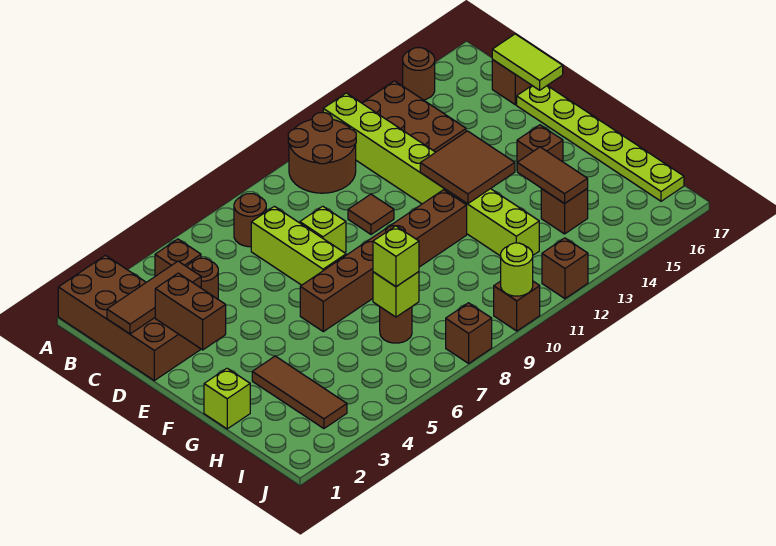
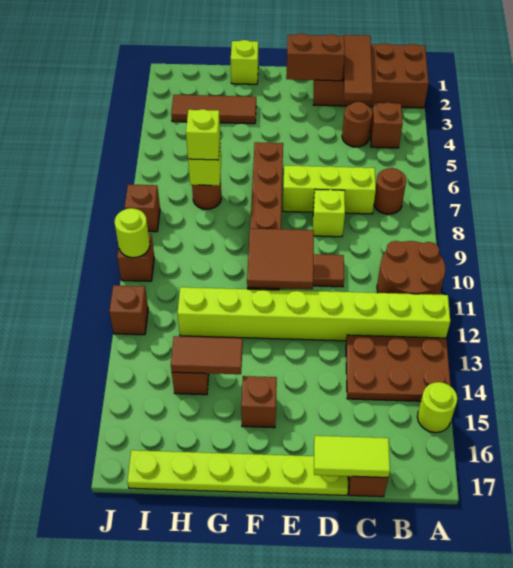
brown 1x1 round brick [403,48,435,100] -> lime 1x1 round brick [417,382,457,433]
brown 2x2 tile [420,131,515,204] -> brown 2x2 tile moved to [247,228,314,289]

